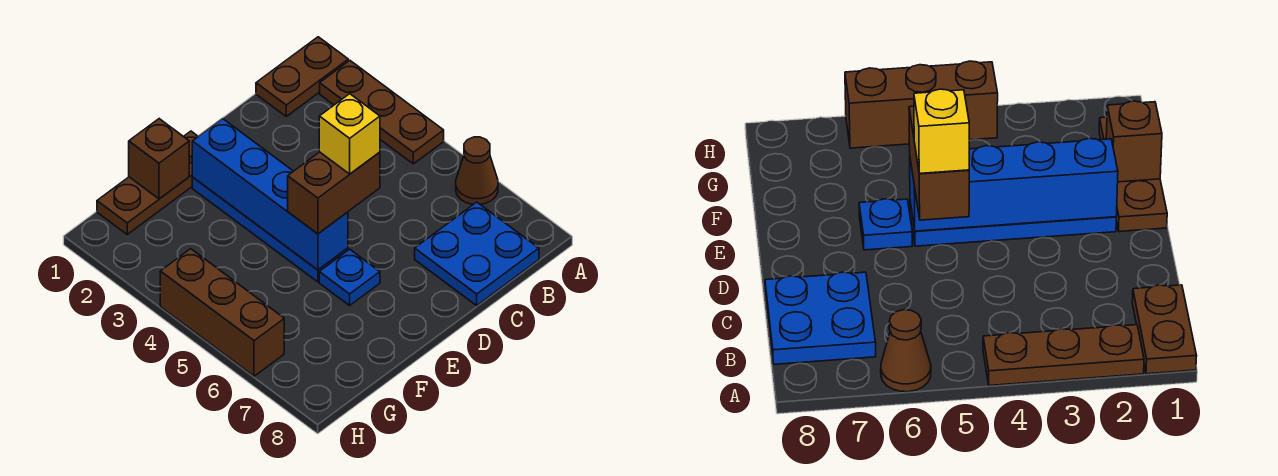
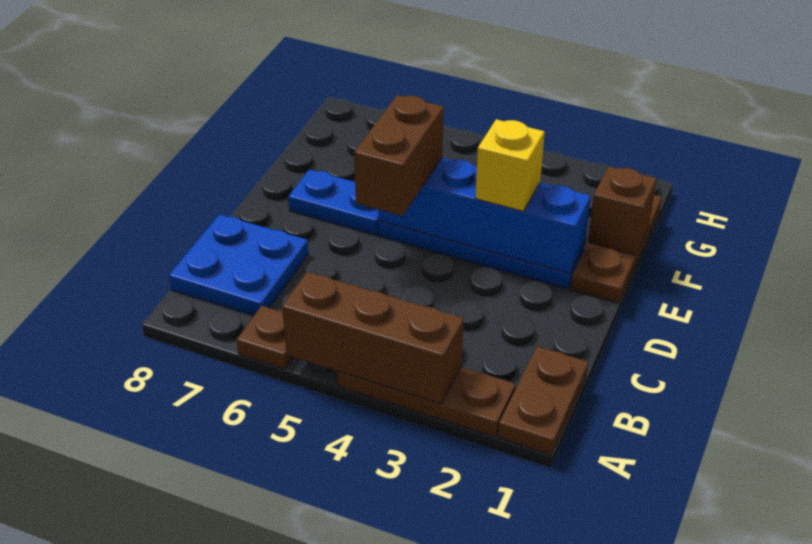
brown 1x1 cone [456,137,498,205] -> brown 1x1 plate [237,306,294,369]
yellow 1x1 brick [319,94,380,174] -> yellow 1x1 brick moved to [475,119,545,211]
blue 1x1 plate [319,249,380,305] -> blue 1x2 plate [288,170,379,235]
brown 1x3 brick [160,249,284,376] -> brown 1x3 brick moved to [282,272,464,404]

